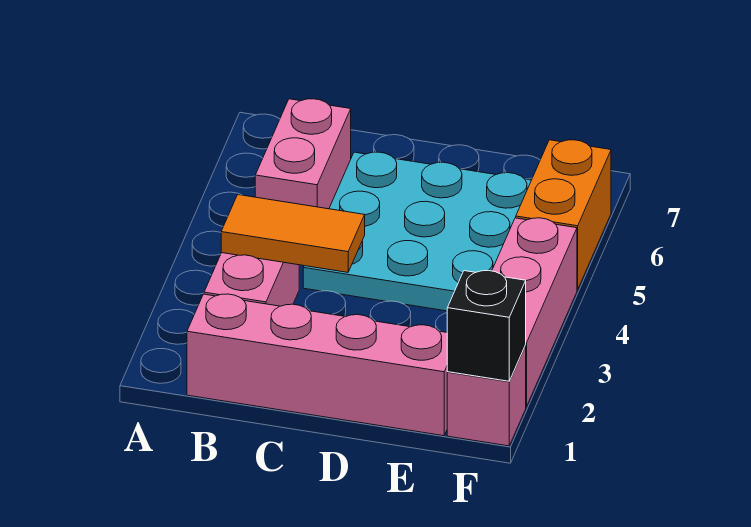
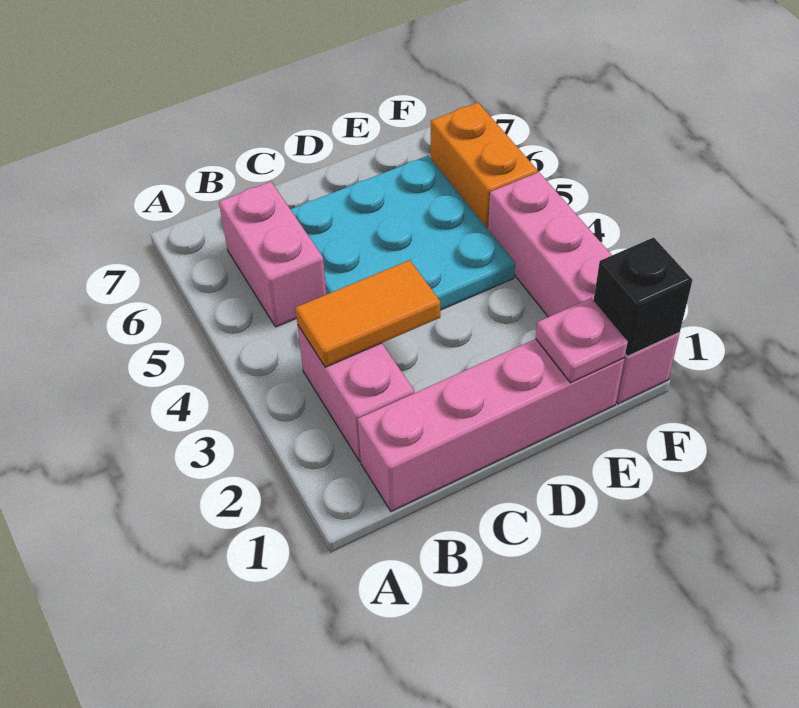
none -> pink 1x1 plate [536,298,628,383]

